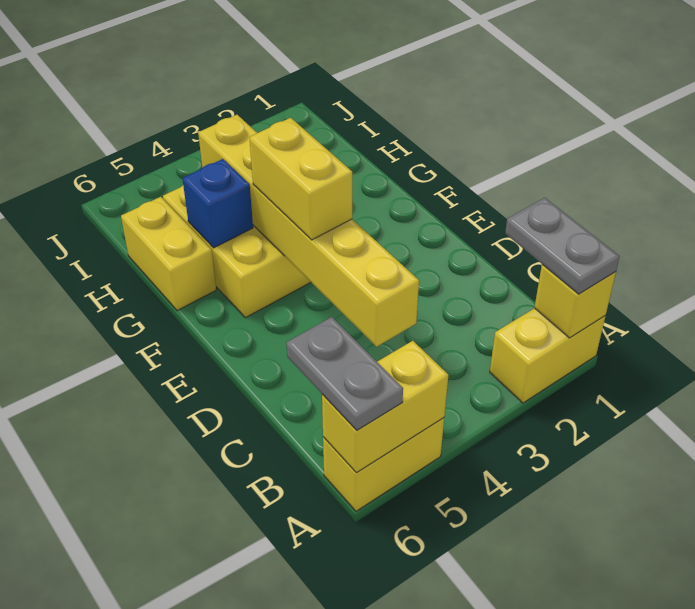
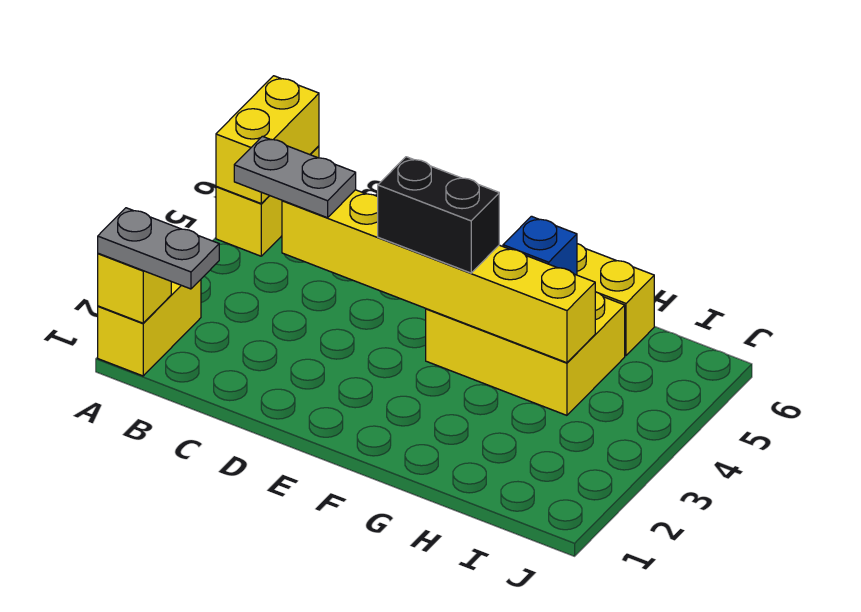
grey 1x2 plate [286,317,403,430] -> grey 1x2 plate moved to [234,136,356,218]
yellow 1x2 brick [249,118,352,240] -> black 1x2 brick [378,157,499,273]

